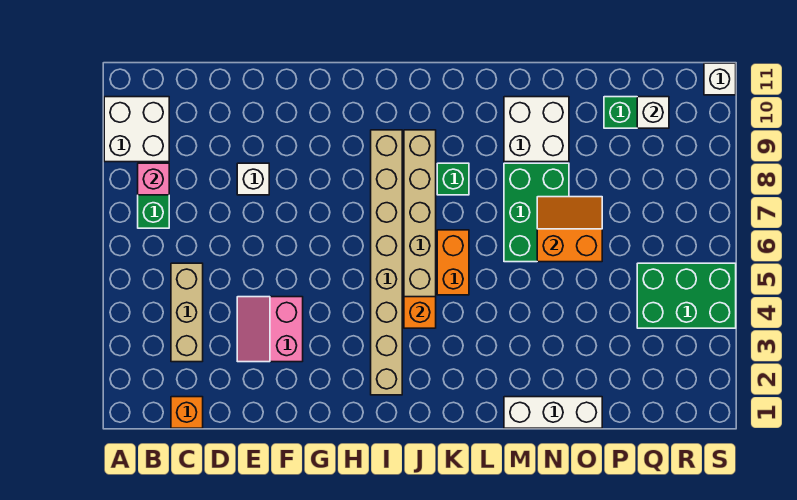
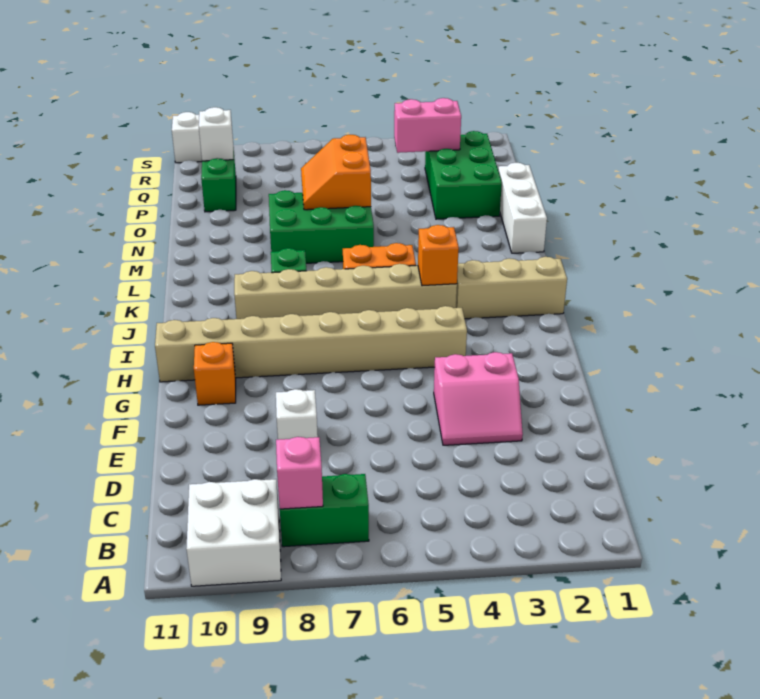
orange 1x1 brick [171,397,203,428] -> orange 1x1 brick moved to [194,342,236,405]
tan 1x3 brick [171,263,203,362] -> tan 1x3 brick moved to [456,257,567,319]
tan 1x8 brick [371,130,402,395] -> tan 1x8 brick moved to [155,306,467,382]
white 2x2 brick [504,97,569,162] -> none
none -> pink 1x2 brick [394,98,461,153]
green 2x3 brick [637,263,736,328] -> green 2x3 brick moved to [425,131,502,219]

